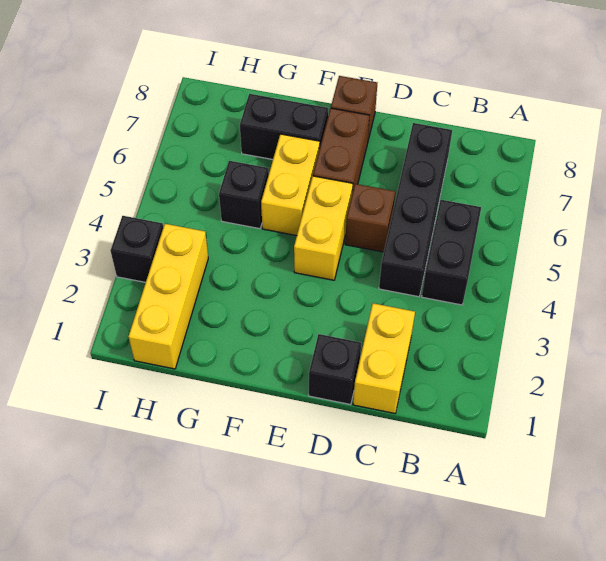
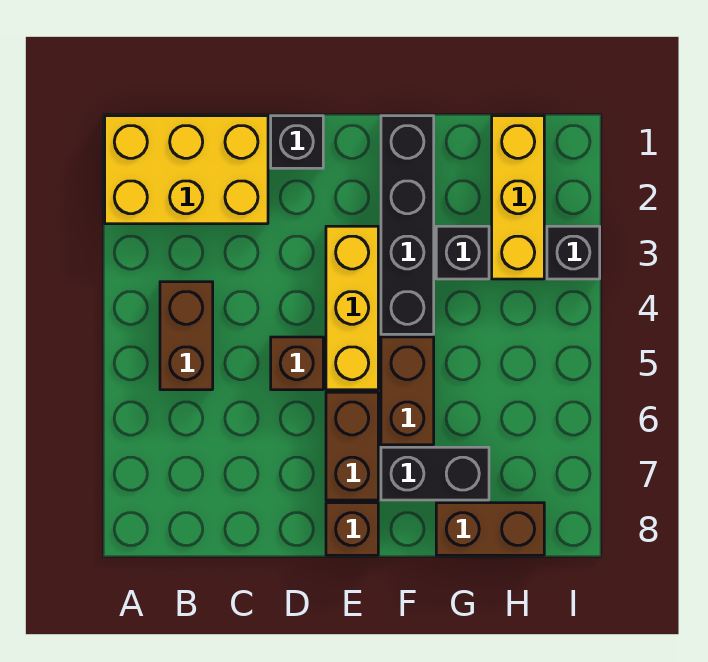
black 1x2 brick [422,200,481,305] -> brown 1x2 brick [160,282,213,390]
yellow 1x2 brick [353,303,415,413] -> yellow 2x3 brick [105,116,268,224]
black 1x4 brick [379,123,452,297] -> black 1x4 brick moved to [381,116,434,334]
yellow 1x2 brick [294,176,353,280] -> yellow 1x3 brick [326,226,378,390]
yellow 1x2 brick [261,134,320,236] -> brown 1x2 brick [381,337,434,445]
black 1x1 brick [219,161,269,229] -> black 1x1 brick moved to [436,226,489,279]
none -> brown 1x2 brick [436,503,544,555]

